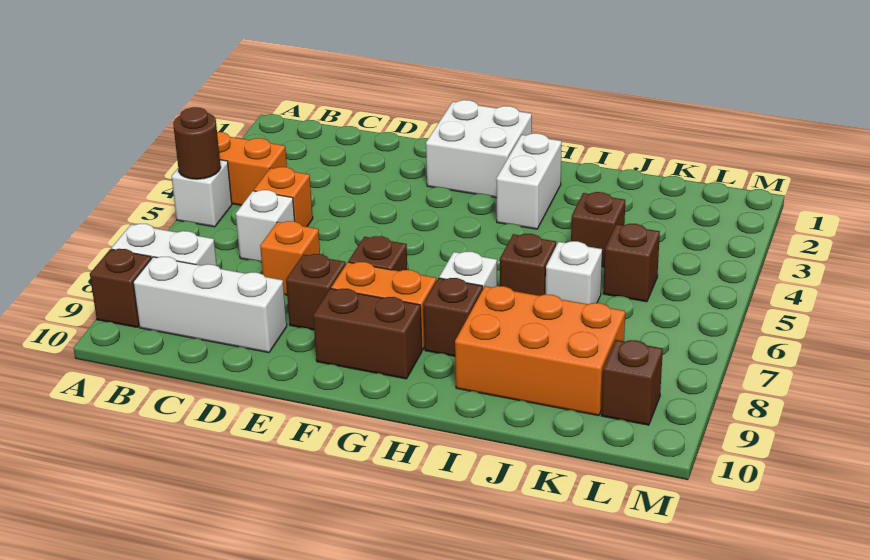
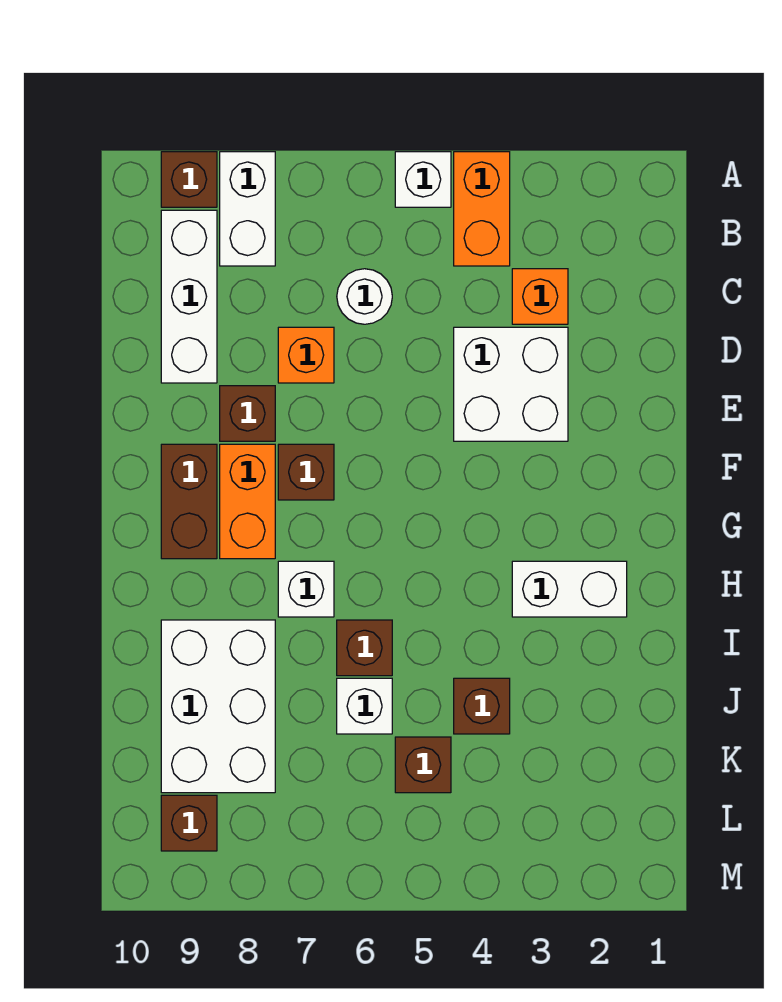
brown 1x1 round brick [173,107,221,179] -> none
orange 1x1 brick [254,167,313,227] -> orange 1x1 brick moved to [512,269,568,324]
white 1x1 brick [236,190,295,262] -> white 1x1 round brick [337,269,392,324]
white 2x2 brick [426,100,532,198] -> white 2x2 brick moved to [454,327,568,441]
brown 1x1 brick [423,278,483,356] -> none
orange 2x3 brick [455,286,625,416] -> white 2x3 brick [161,620,275,793]

